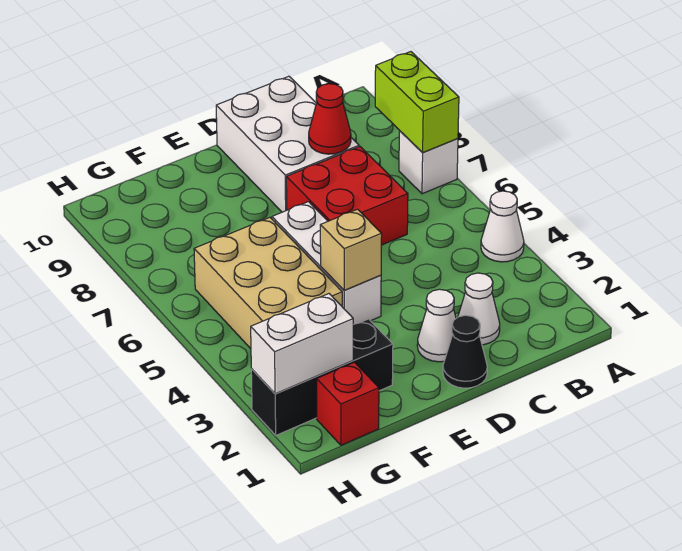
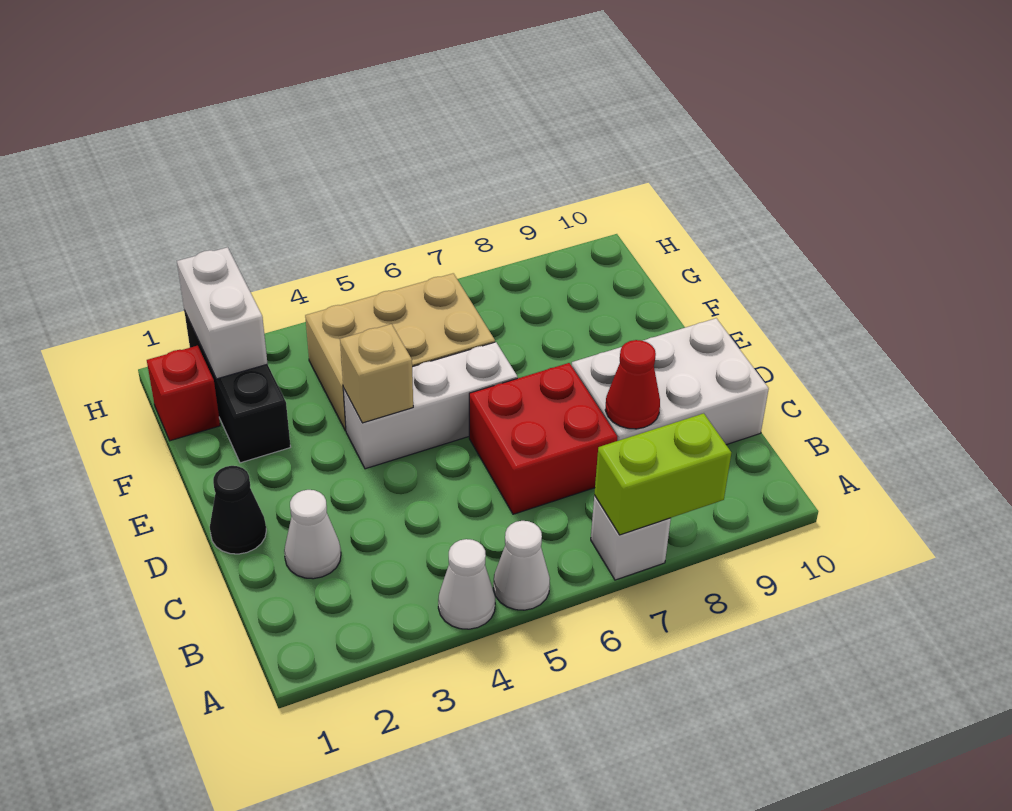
white 1x1 cone [417,289,456,362] -> white 1x1 cone moved to [493,521,550,610]

